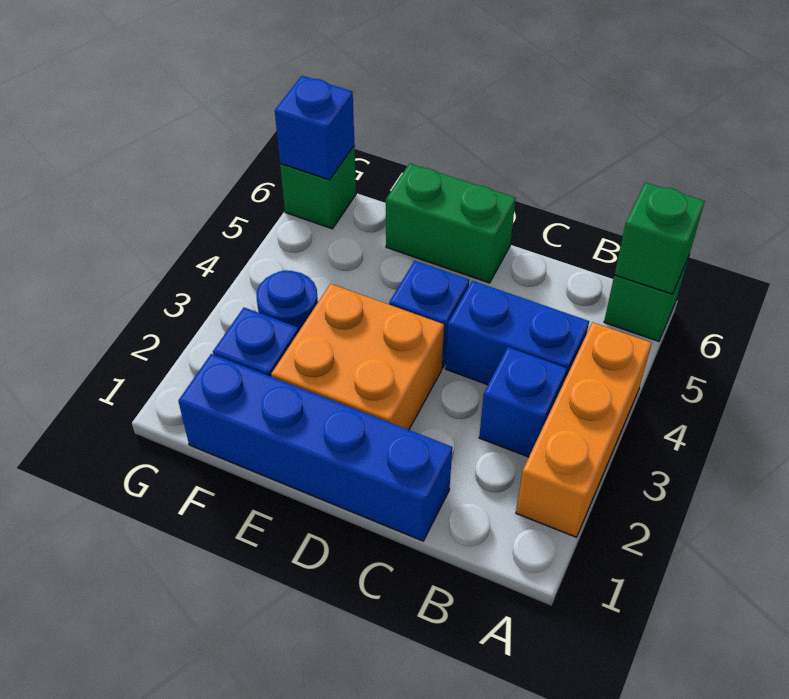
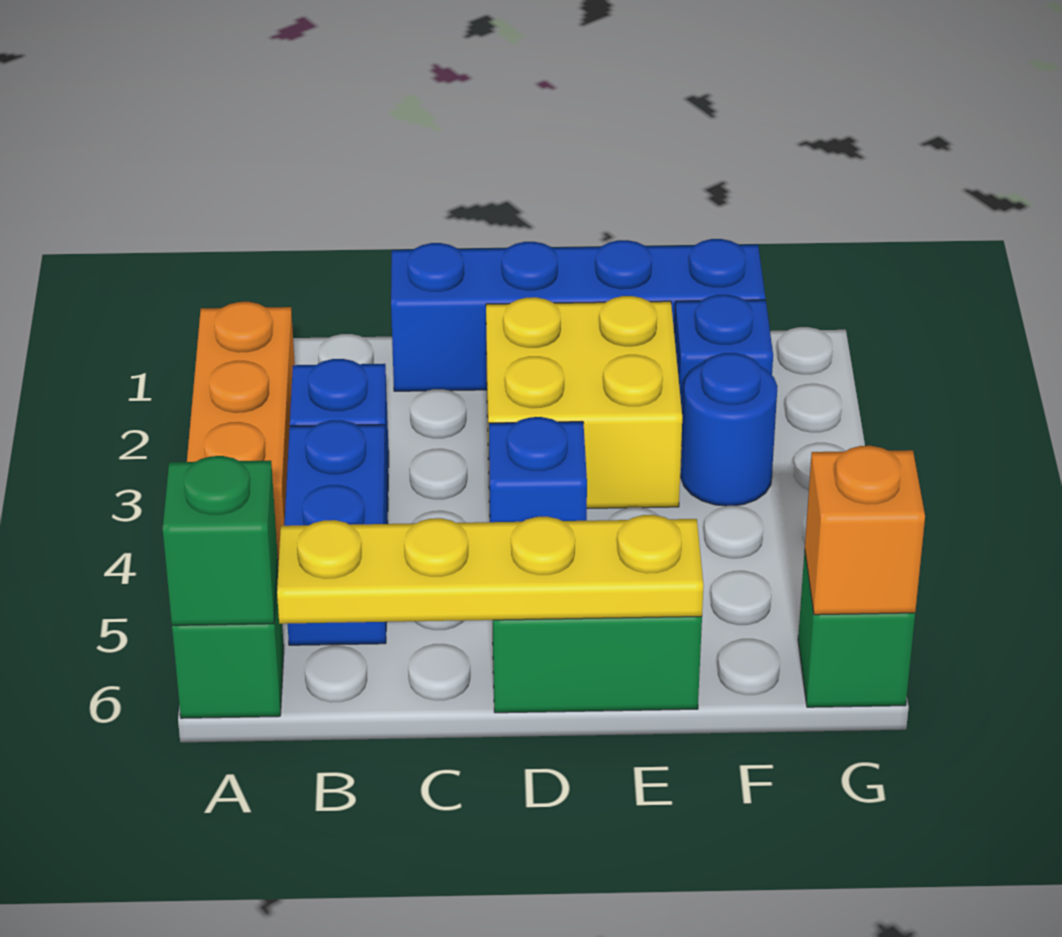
blue 1x2 brick [446,281,589,385] -> blue 1x2 brick turned to [284,420,388,645]
none -> yellow 1x4 plate [277,515,703,624]
orange 2x2 brick [271,284,444,430] -> yellow 2x2 brick [486,296,682,508]
blue 1x1 brick [275,76,354,180] -> orange 1x1 brick [805,446,925,615]

